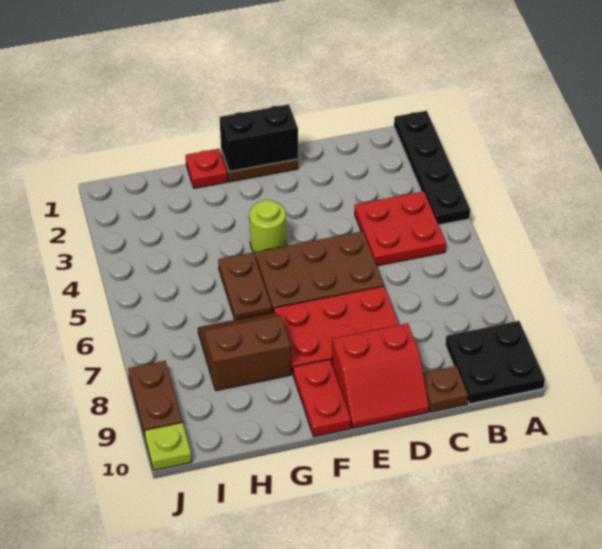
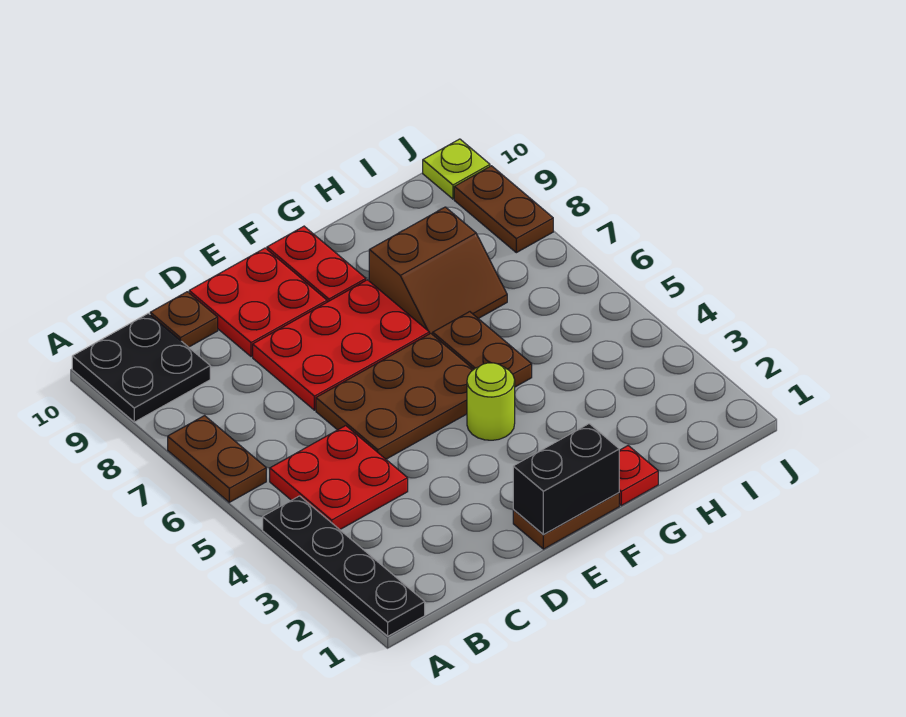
none -> brown 1x2 plate [168,416,266,502]
red 2x2 slope [332,323,429,428] -> red 2x2 plate [189,248,327,357]

